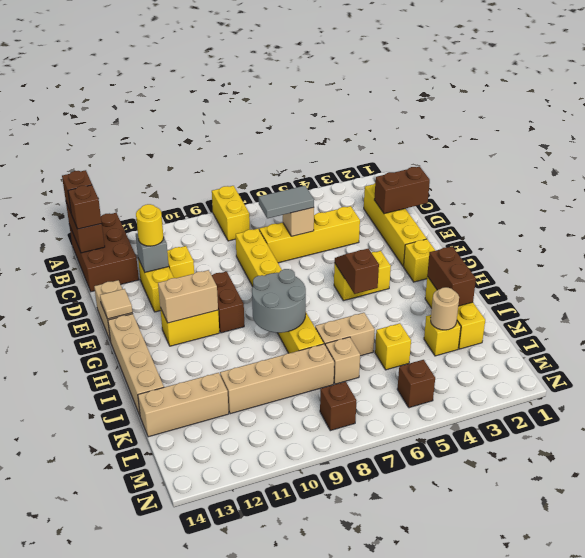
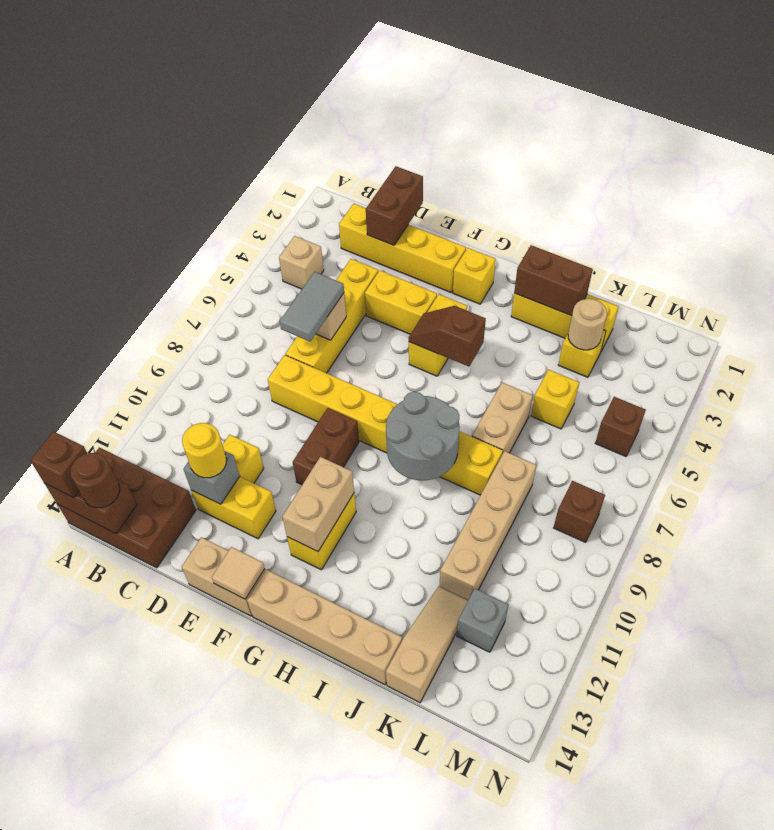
yellow 1x2 brick [212,186,250,241] -> yellow 1x2 brick moved to [365,271,437,334]
brown 1x1 brick [68,185,102,229] -> brown 1x1 round brick [70,453,120,508]
brown 1x2 brick [212,271,244,333] -> brown 1x2 brick turned to [293,408,359,485]
tan 1x1 brick [325,337,360,384] -> tan 1x1 brick moved to [279,236,324,289]
tan 1x3 brick [138,373,229,437] -> tan 1x3 slope [386,586,468,703]
none -> grey 1x1 brick [457,589,508,652]

